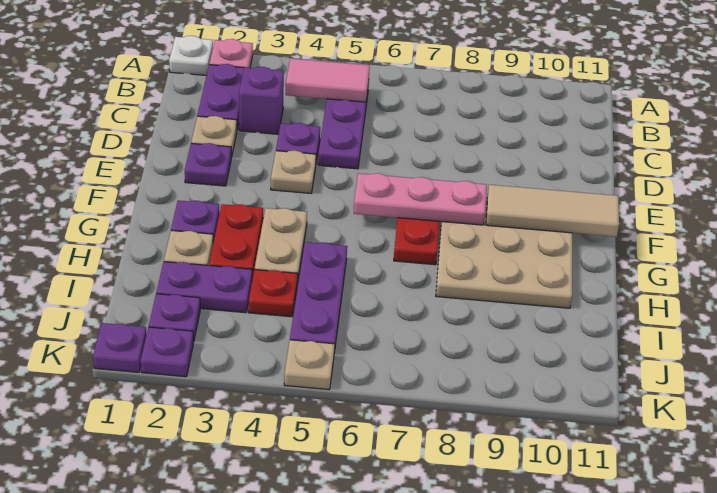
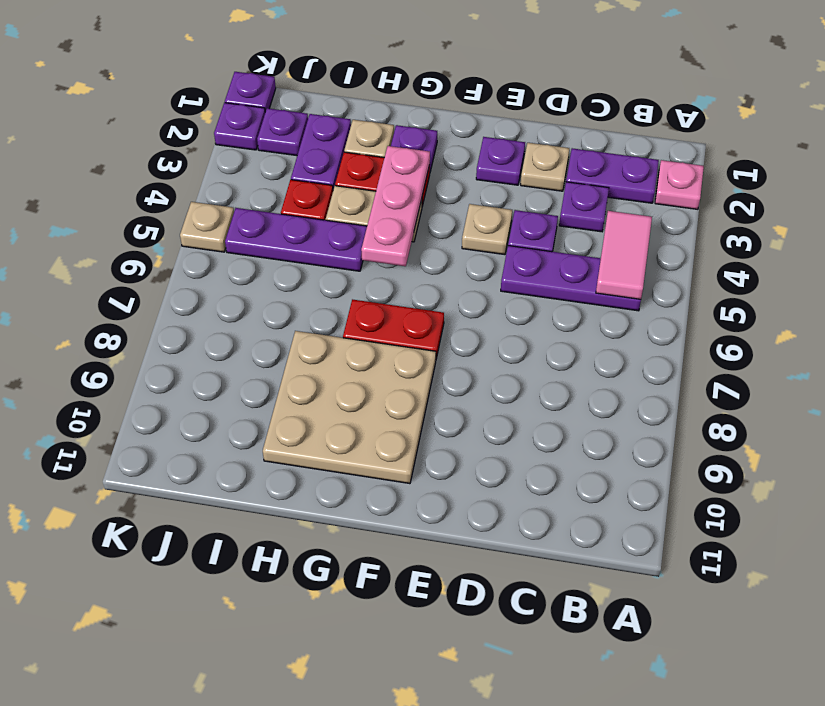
white 1x1 plate [169,36,213,75] -> none
purple 1x1 brick [239,67,284,134] -> purple 1x1 plate [559,182,609,232]
pink 1x3 plate [354,173,487,225] -> pink 1x3 plate moved to [361,146,430,266]
tan 1x3 tile [486,185,619,237] -> none

